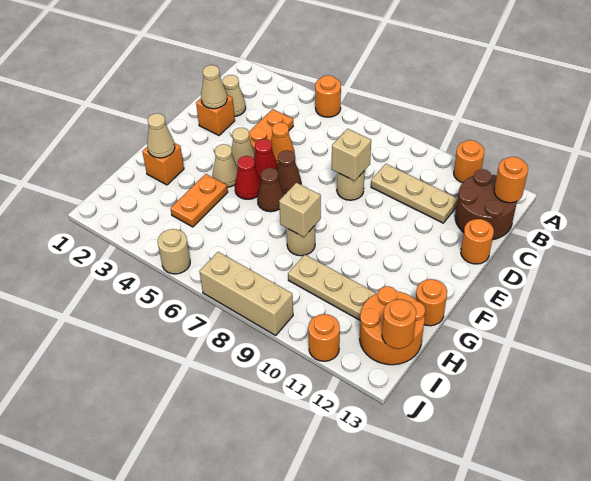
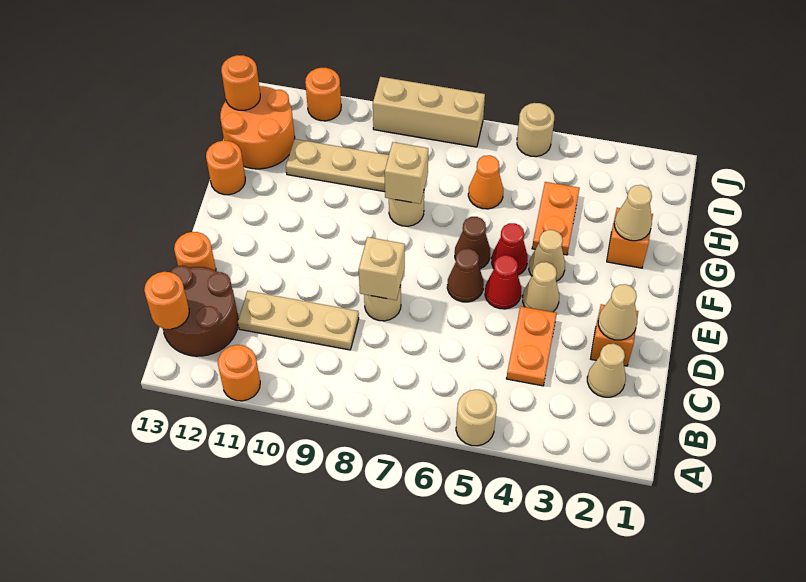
orange 1x1 round brick [315,75,341,117] -> tan 1x1 round brick [456,390,497,446]
orange 1x1 cone [271,122,295,165] -> orange 1x1 cone moved to [468,155,503,209]

